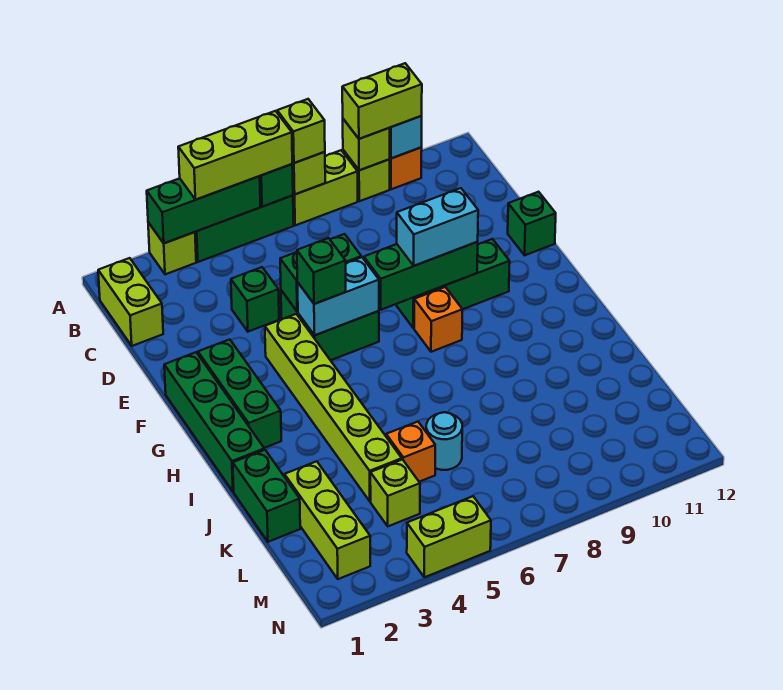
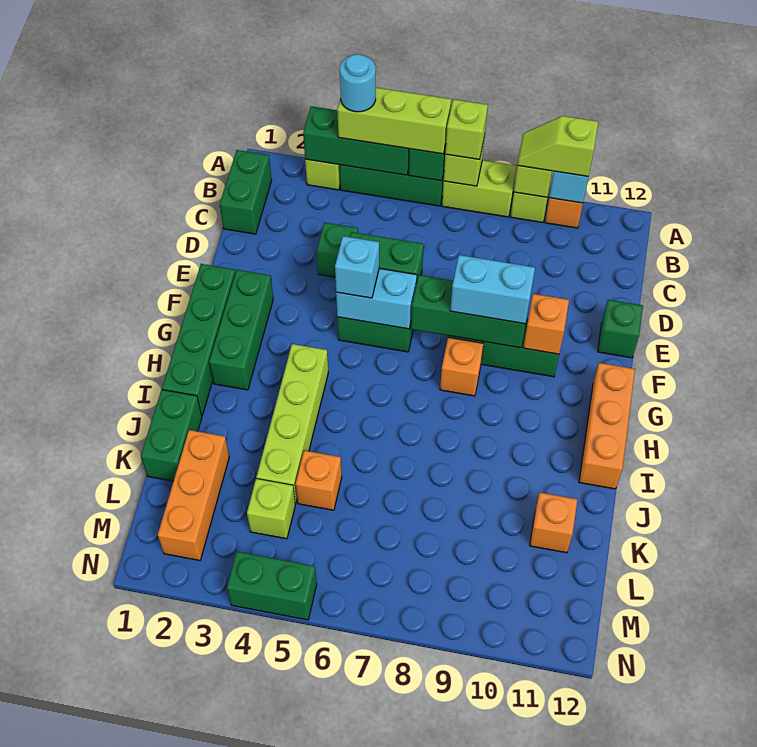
lime 1x2 brick [342,63,422,139] -> lime 1x2 slope [517,116,598,176]
lime 1x2 brick [98,258,163,346] -> green 1x2 brick [220,150,272,234]
lime 1x6 brick [265,314,402,501] -> lime 1x4 brick [256,344,328,503]
green 1x1 brick [297,238,346,304] -> cyan 1x1 brick [335,236,379,298]
none -> orange 1x1 brick [523,294,569,354]
none -> orange 1x3 brick [579,363,635,489]
lime 1x3 brick [284,461,370,579] -> orange 1x3 brick [158,430,229,560]
cyan 1x1 round brick [426,412,462,470] -> cyan 1x1 round brick moved to [340,54,376,112]
none -> orange 1x1 brick [530,493,578,553]
lime 1x2 brick [407,496,491,577] -> green 1x2 brick [227,552,317,620]

